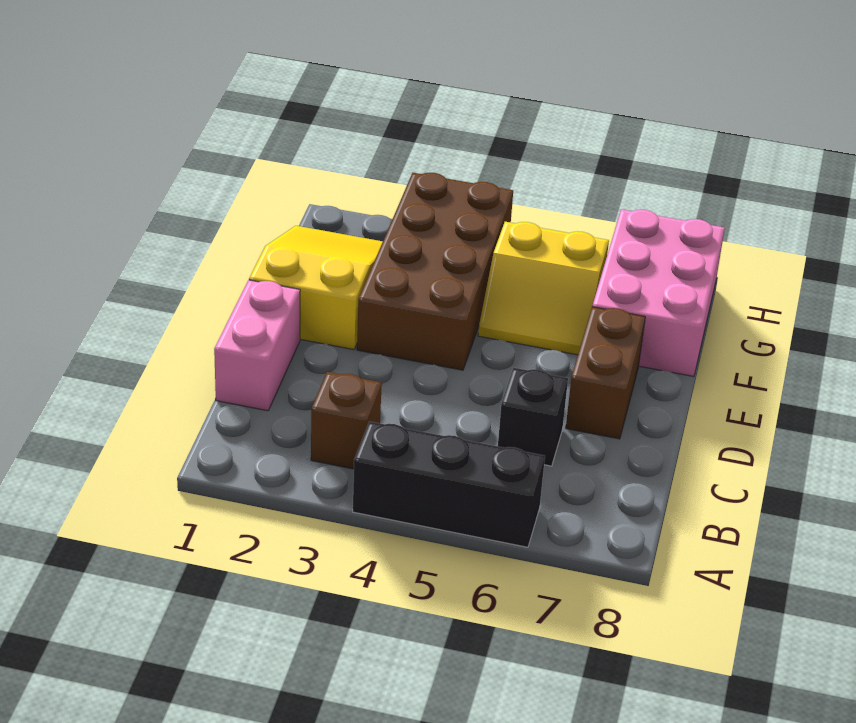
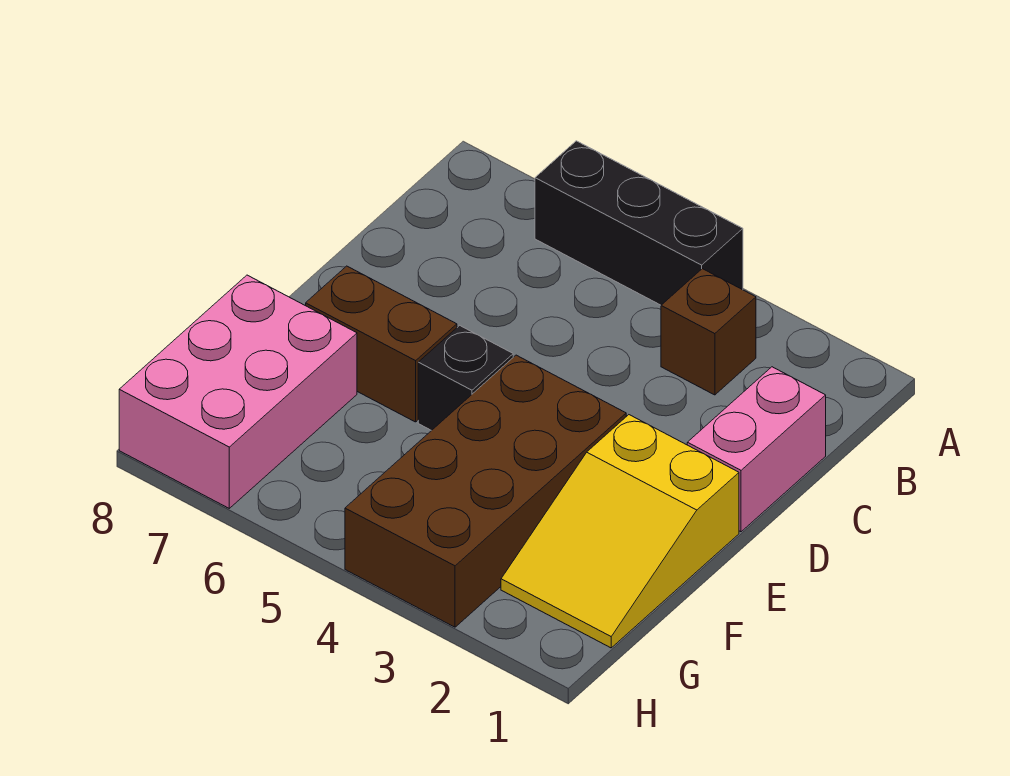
black 1x1 brick [498,368,568,466] -> black 1x1 brick moved to [418,325,513,431]
brown 1x2 brick [566,307,645,439] -> brown 1x2 brick turned to [306,266,457,422]
yellow 2x2 slope [478,222,609,355] -> none

